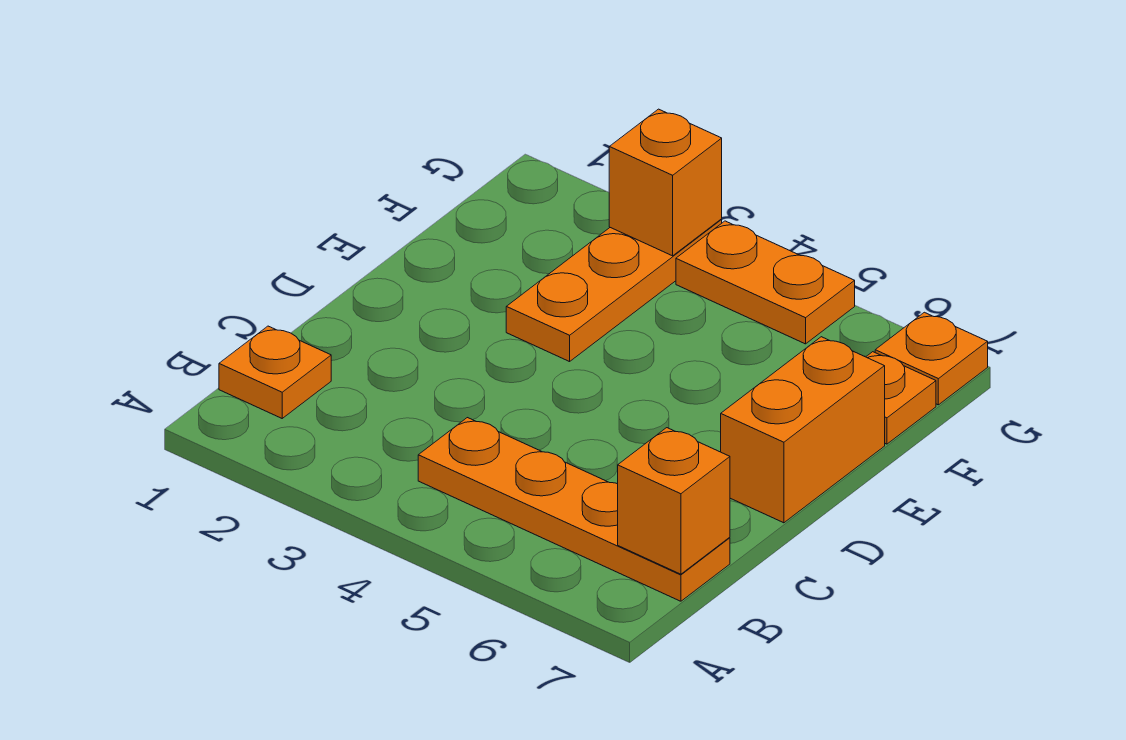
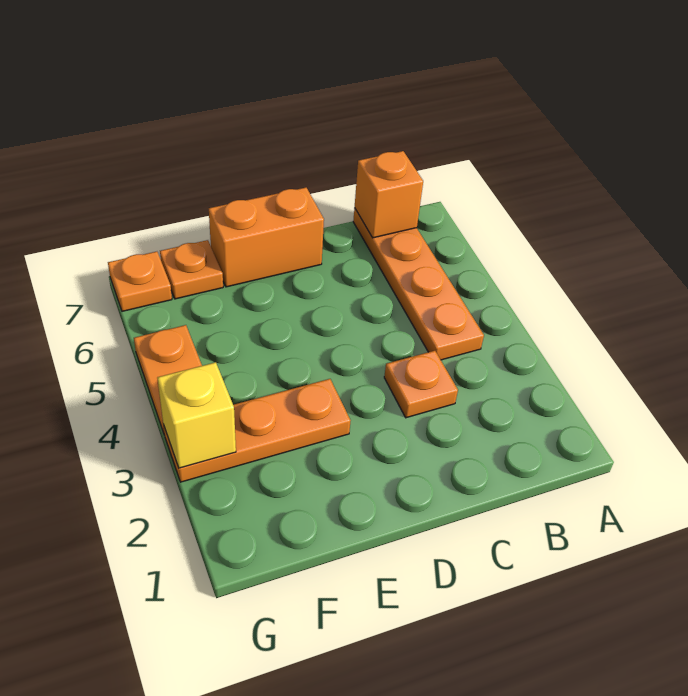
orange 1x1 plate [219,326,331,418] -> orange 1x1 plate moved to [384,351,458,418]
orange 1x1 brick [609,109,722,256] -> yellow 1x1 brick [157,362,236,468]

